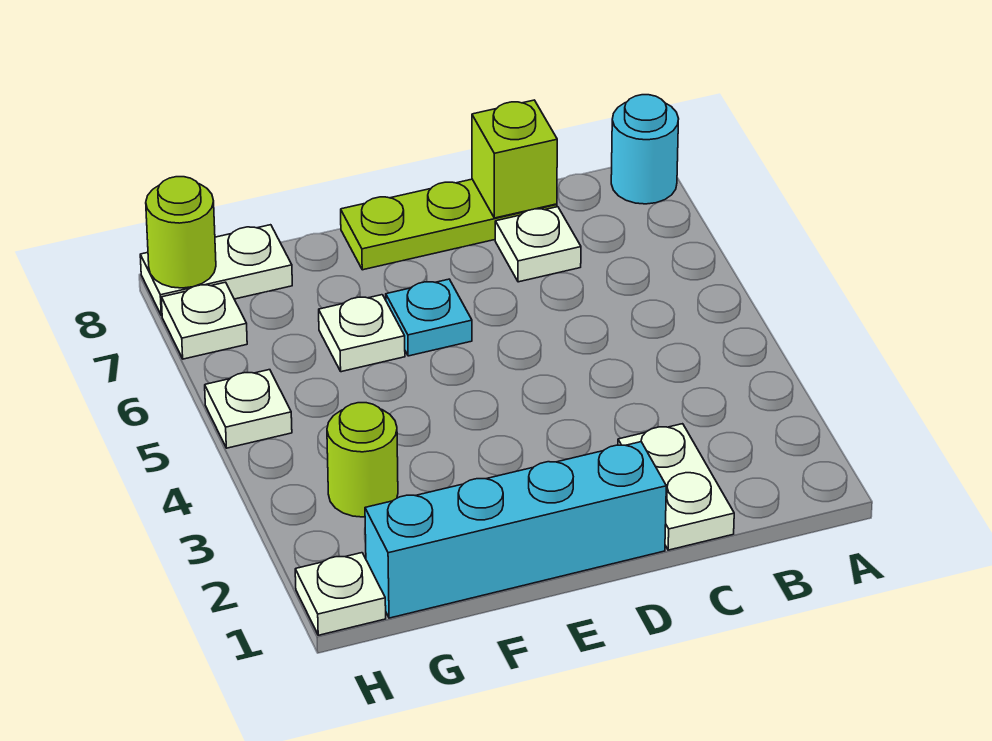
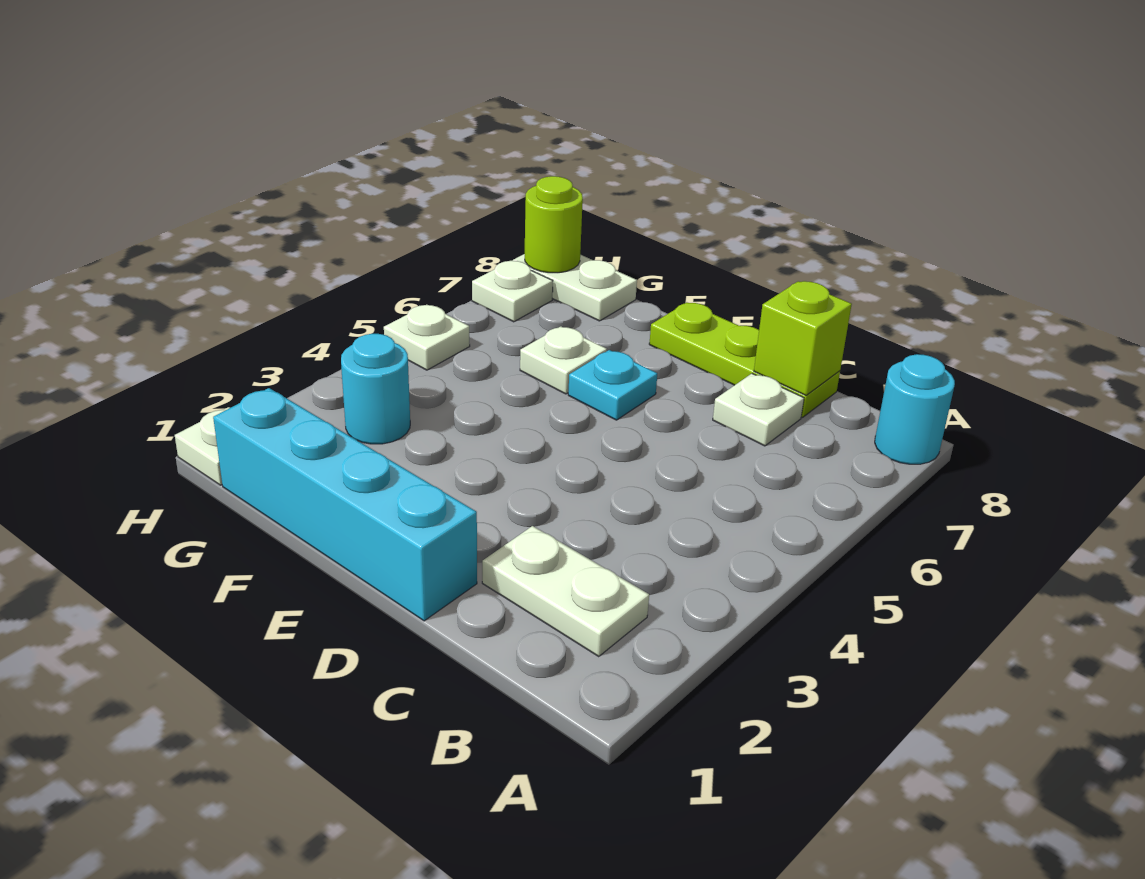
white 1x2 plate [618,424,734,550] -> white 1x2 plate turned to [482,526,649,657]
lime 1x1 round brick [327,403,398,517] -> cyan 1x1 round brick [341,334,410,444]

